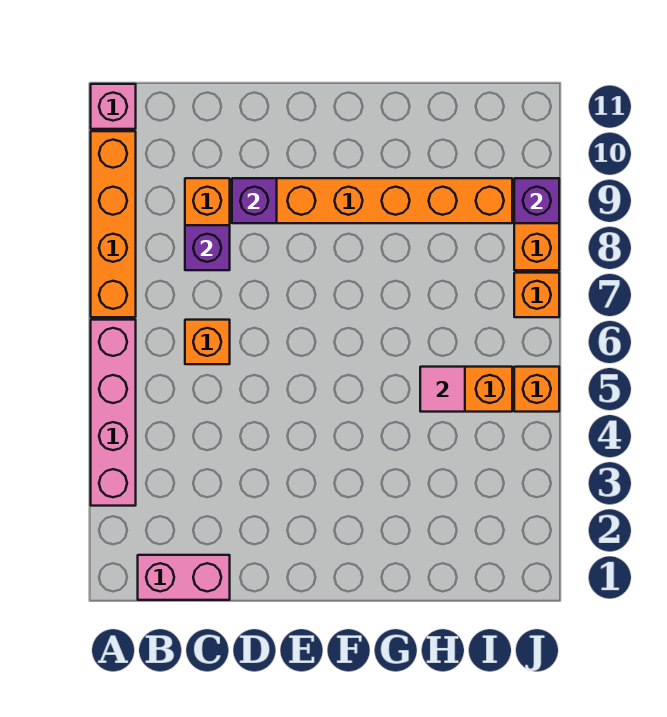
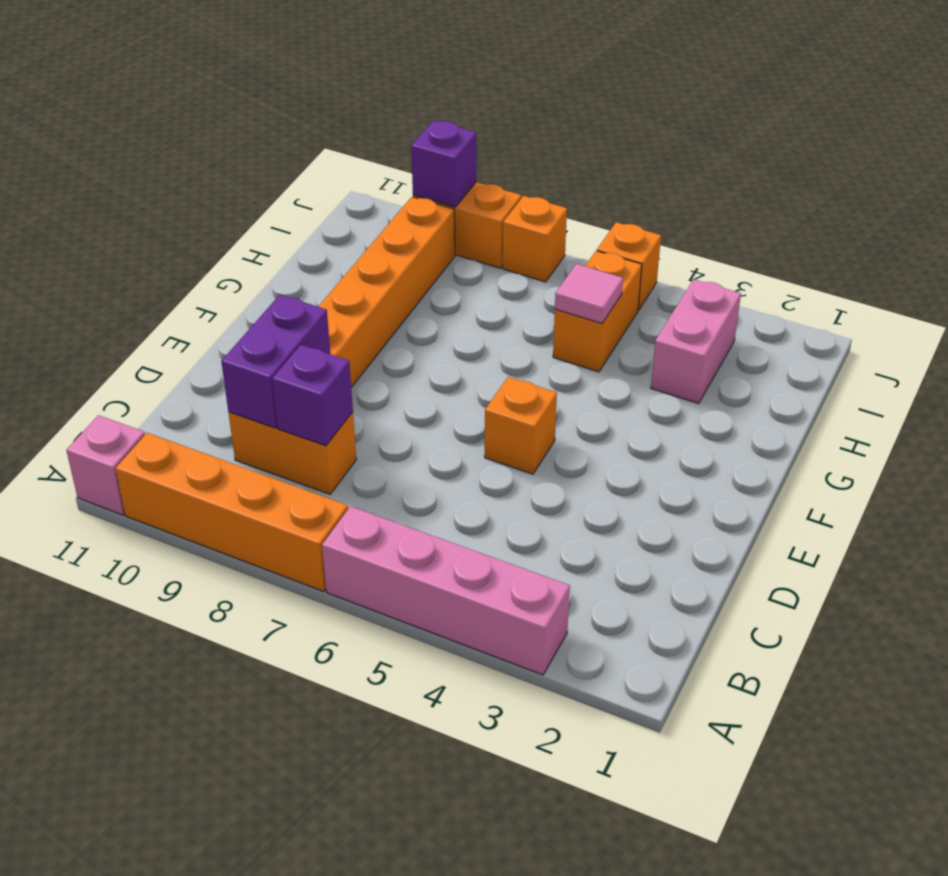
pink 1x2 brick [138,555,230,600] -> pink 1x2 brick moved to [651,279,741,403]
orange 1x1 brick [185,320,230,364] -> orange 1x1 brick moved to [485,377,557,474]
purple 1x1 brick [232,178,277,223] -> purple 1x2 brick [221,295,330,428]

